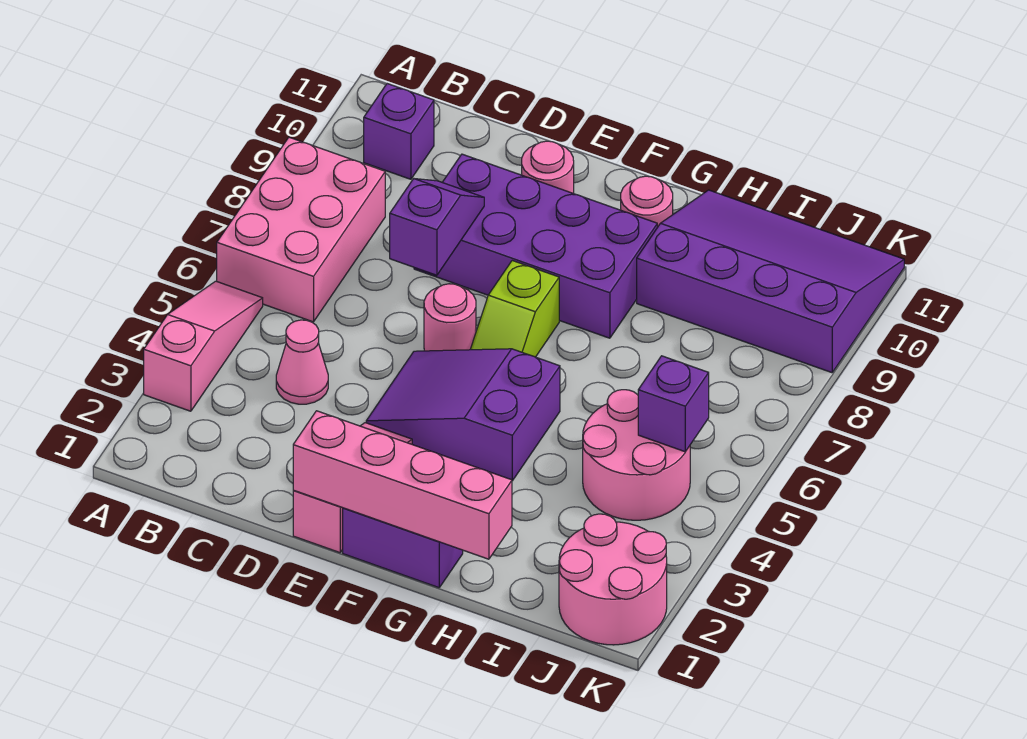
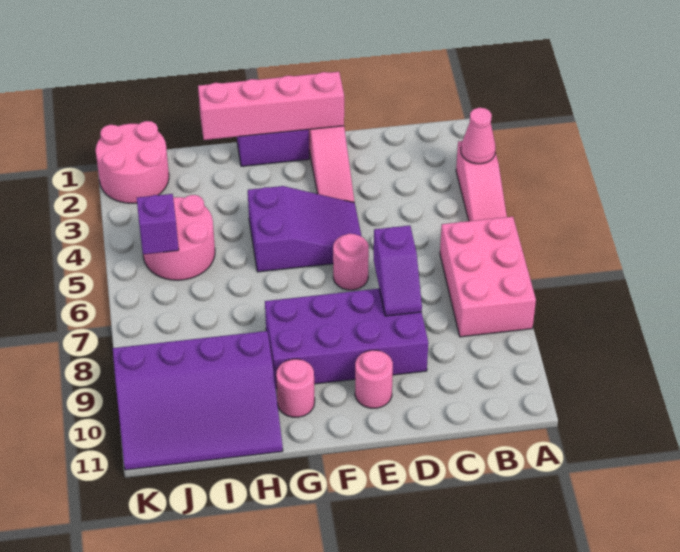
purple 1x1 brick [364,84,434,179] -> none
pink 1x1 cone [276,320,328,404] -> pink 1x1 cone moved to [461,108,496,164]
lime 1x2 slope [470,261,559,357] -> none

